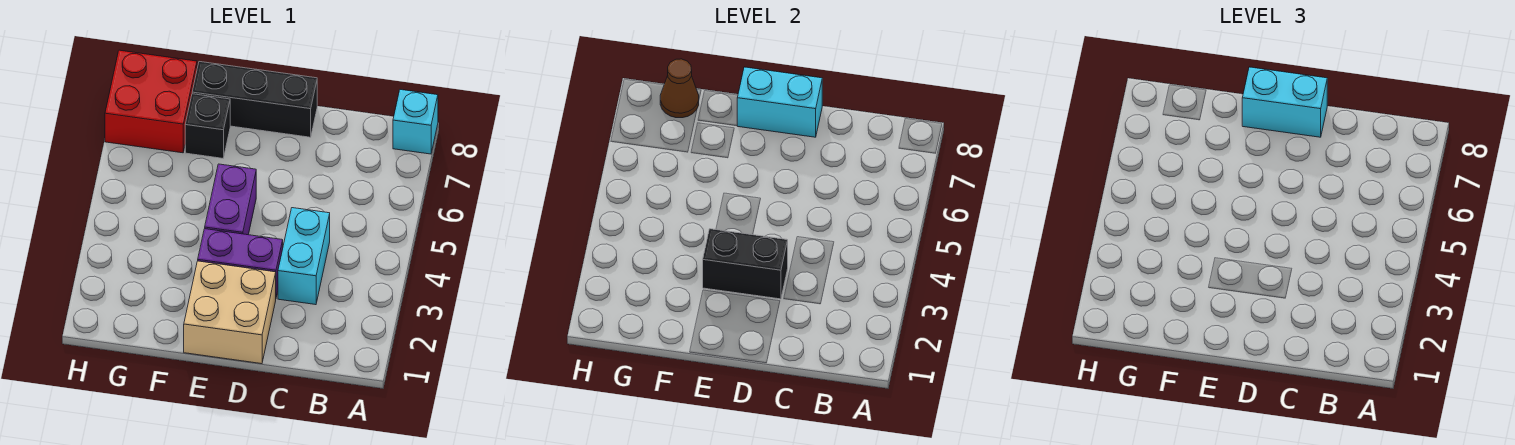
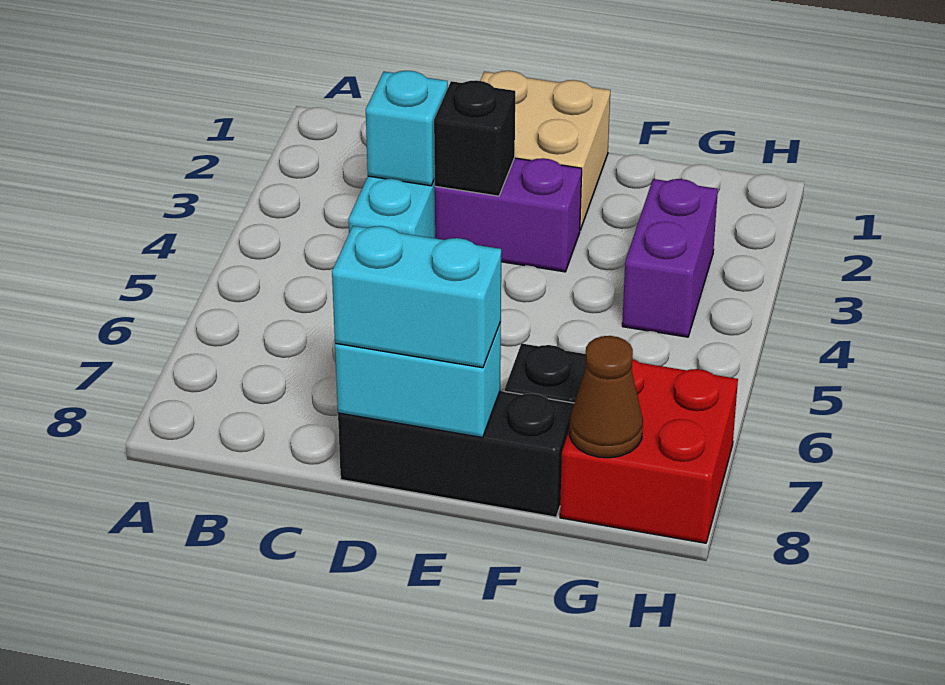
cyan 1x1 brick [393,90,438,154] -> cyan 1x1 brick moved to [366,71,448,186]
black 1x2 brick [703,229,788,299] -> black 1x1 brick [434,80,515,196]
purple 1x2 brick [205,164,256,235] -> purple 1x2 brick moved to [622,179,718,337]

